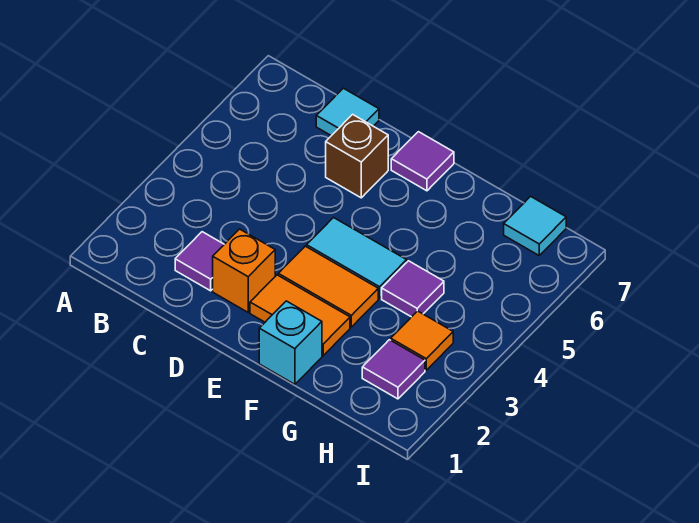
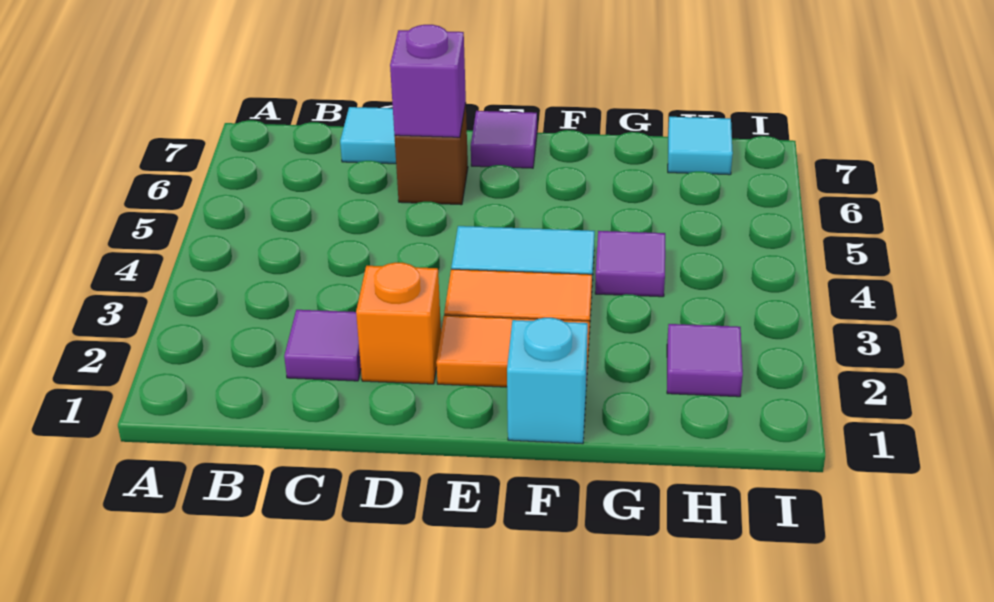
none -> purple 1x1 brick [390,25,466,137]
orange 1x1 tile [391,311,453,370] -> none

